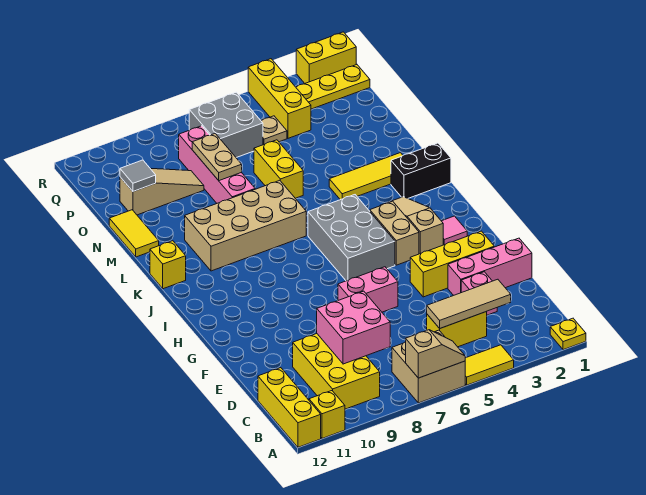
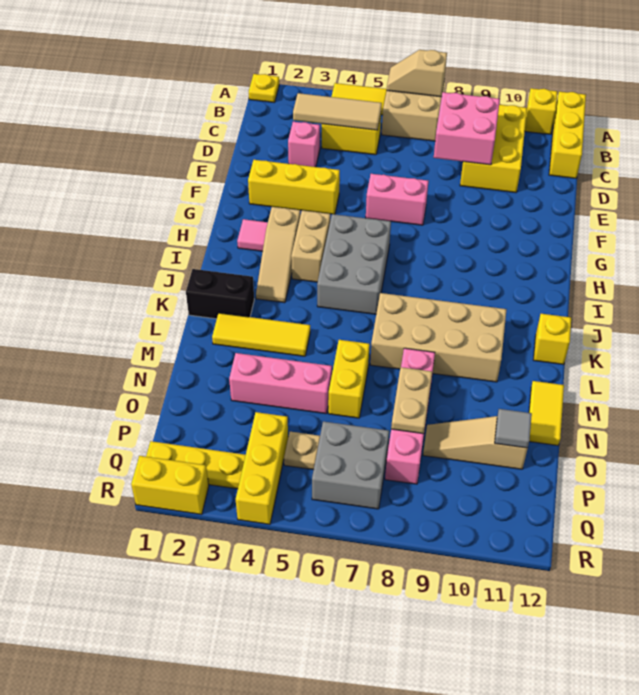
pink 1x3 brick [448,238,532,295] -> pink 1x3 brick moved to [229,353,332,414]

